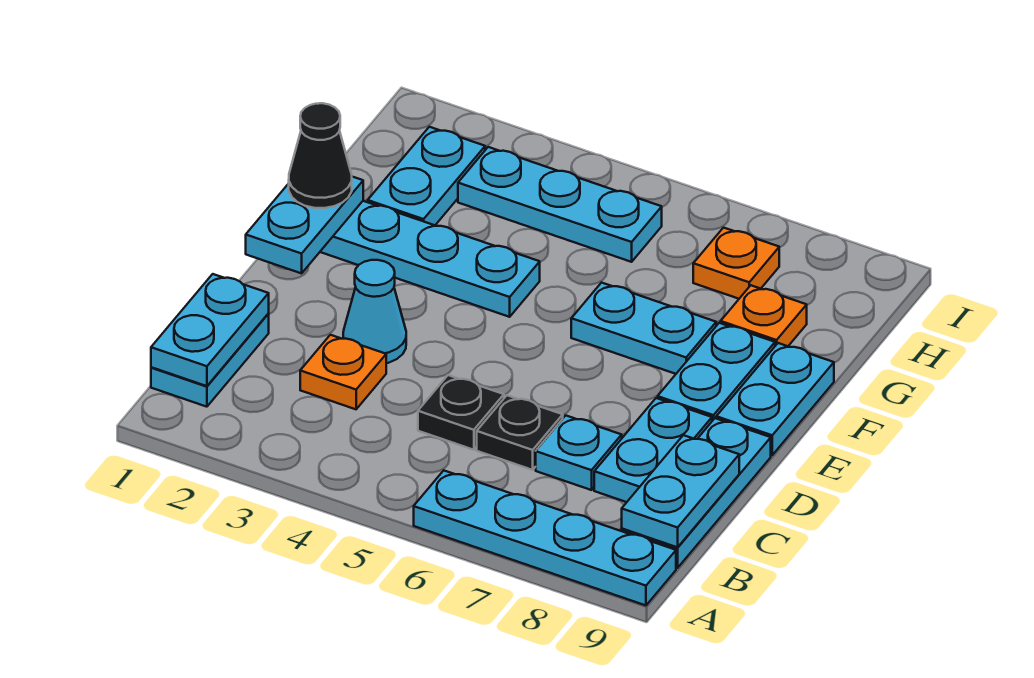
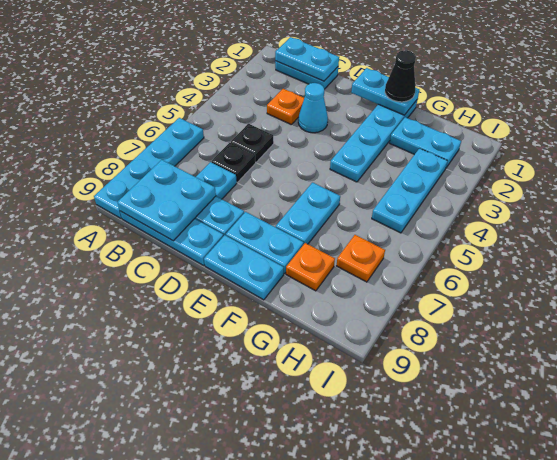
cyan 1x2 plate [622,435,739,547] -> cyan 2x2 plate [117,160,216,241]

